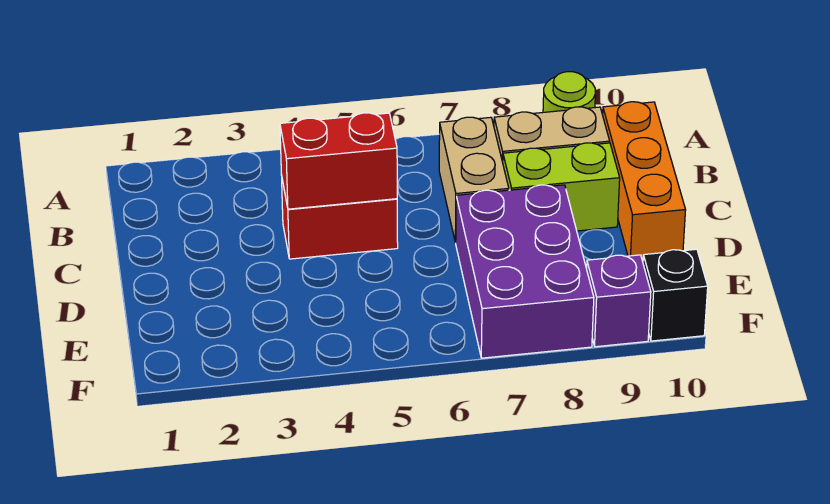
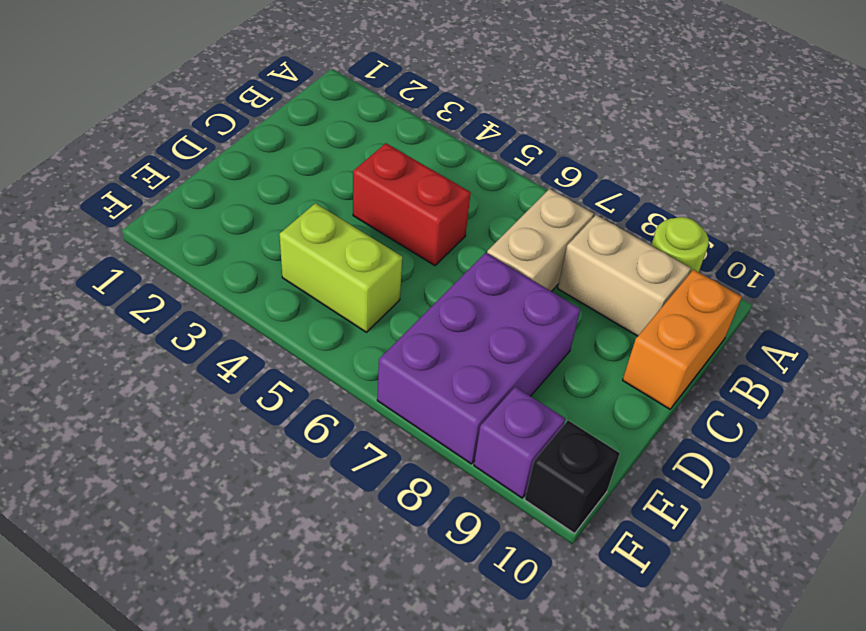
orange 1x3 brick [603,102,686,261] -> orange 1x2 brick [623,270,742,409]
red 1x2 brick [280,113,397,209] -> none
lime 1x2 brick [503,143,620,231] -> lime 1x2 brick moved to [279,203,402,332]

